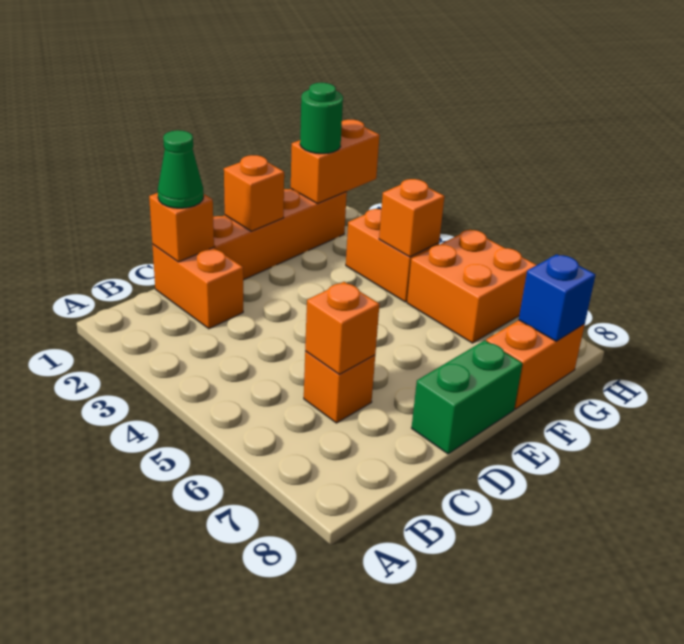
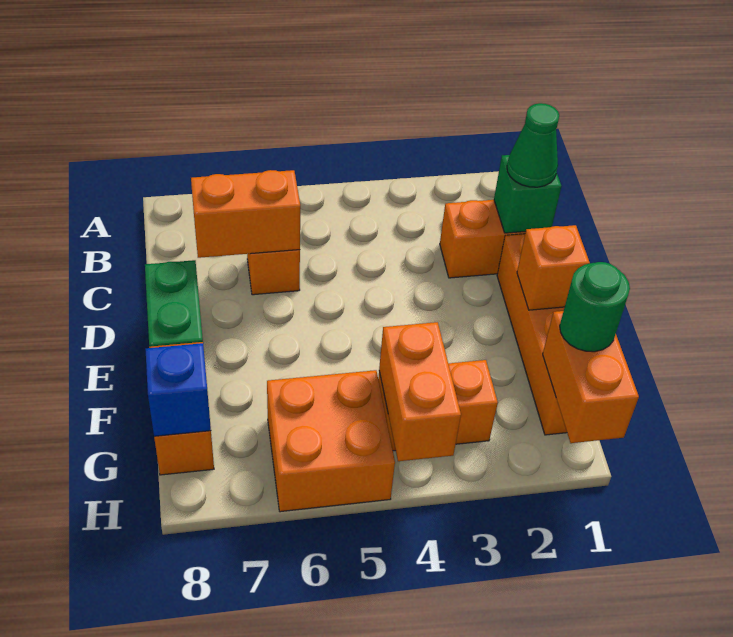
orange 1x1 brick [149,193,214,262] -> green 1x1 brick [494,155,561,233]
orange 1x1 brick [305,282,380,374] -> orange 1x2 brick [191,170,300,258]
orange 1x1 brick [379,179,445,257] -> orange 1x2 brick [379,322,461,461]

